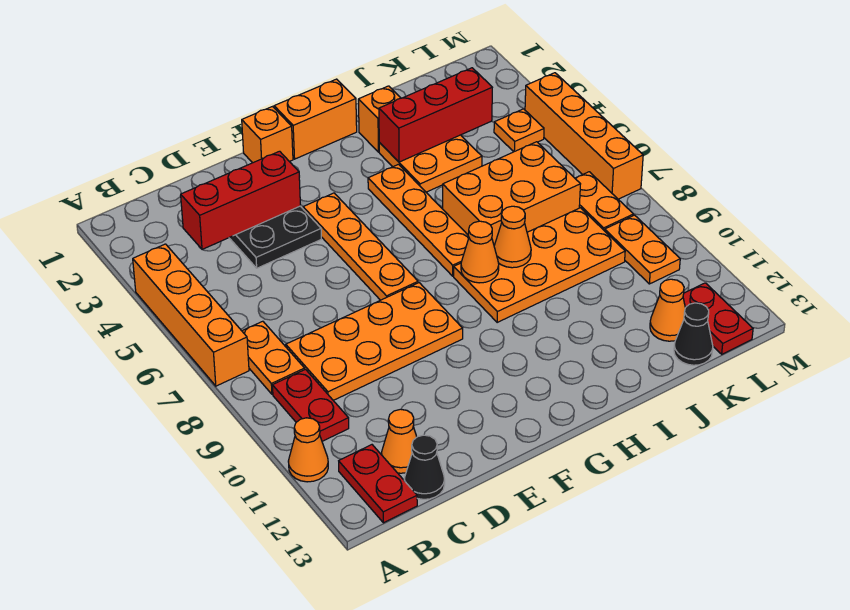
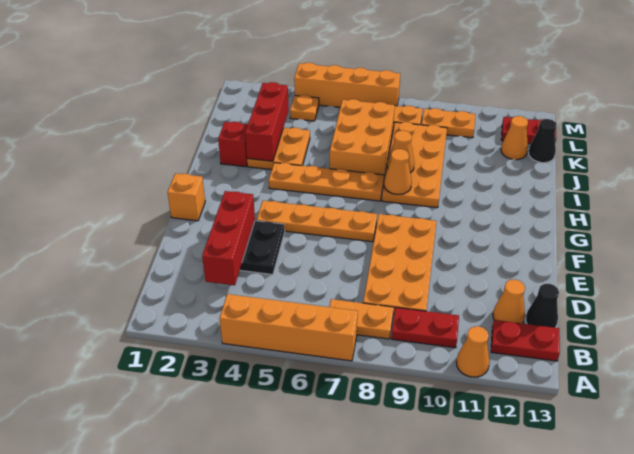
orange 1x2 brick [274,79,357,159] -> none
orange 1x1 brick [358,86,400,152] -> red 1x1 brick [218,122,248,167]

